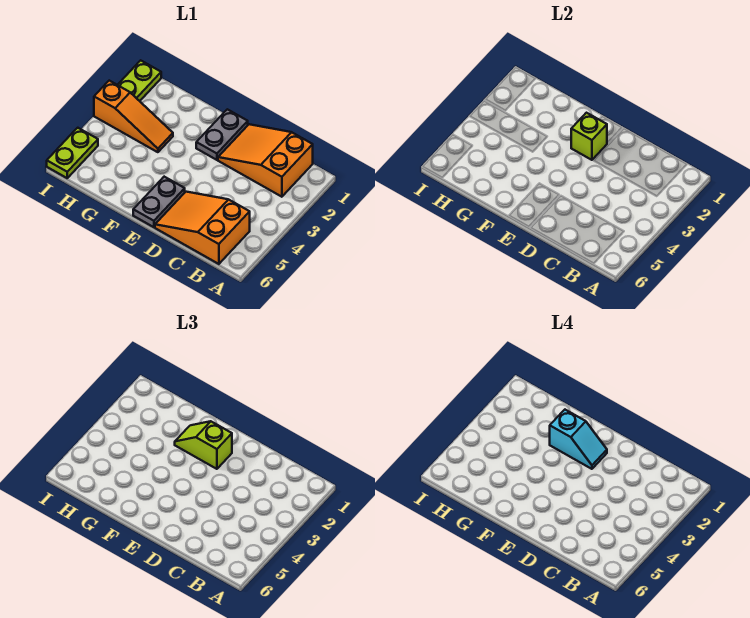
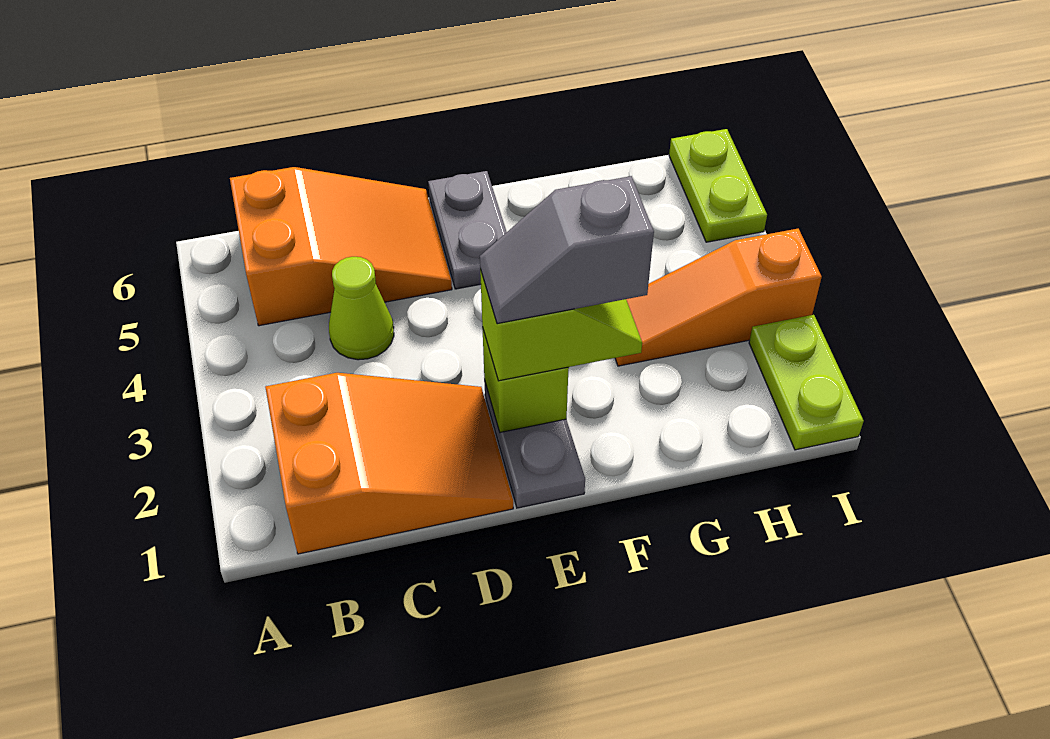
none -> lime 1x1 cone [329,257,394,360]
cyan 1x2 slope [550,410,607,469] -> grey 1x2 slope [480,176,654,324]

